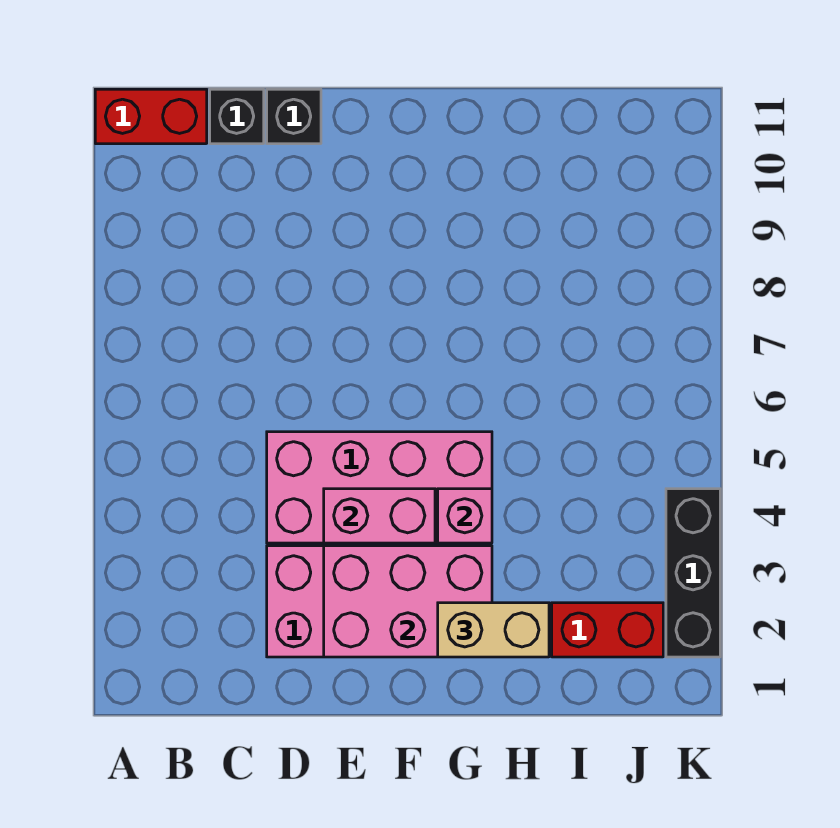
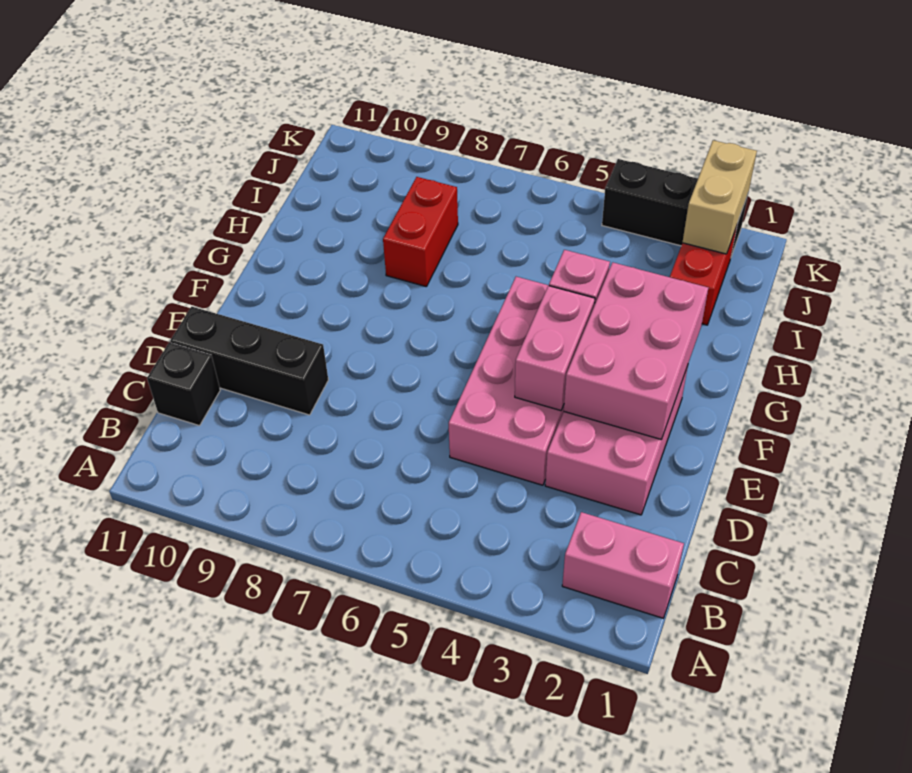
red 1x2 brick [95,89,207,144] -> red 1x2 brick moved to [383,177,458,287]
none -> pink 1x2 brick [562,512,684,618]
black 1x1 brick [267,89,321,144] -> black 1x3 brick [170,307,328,415]
tan 1x2 brick [438,603,549,657] -> tan 1x2 brick moved to [682,140,757,254]

